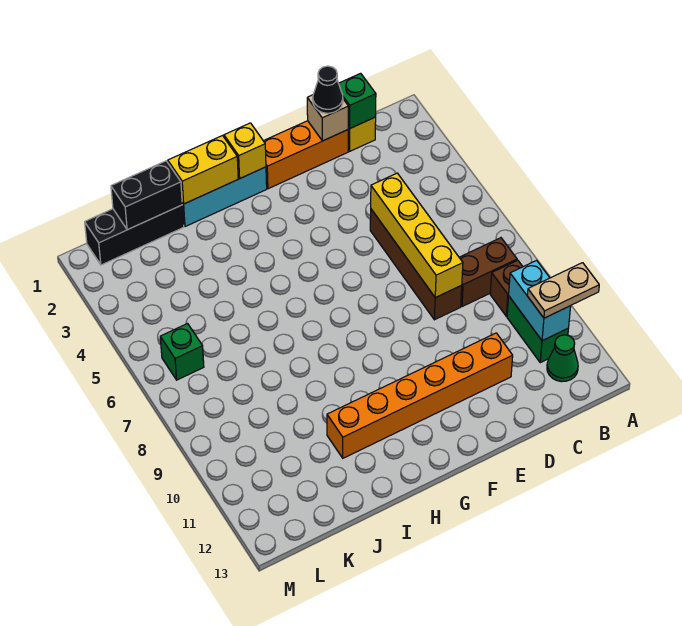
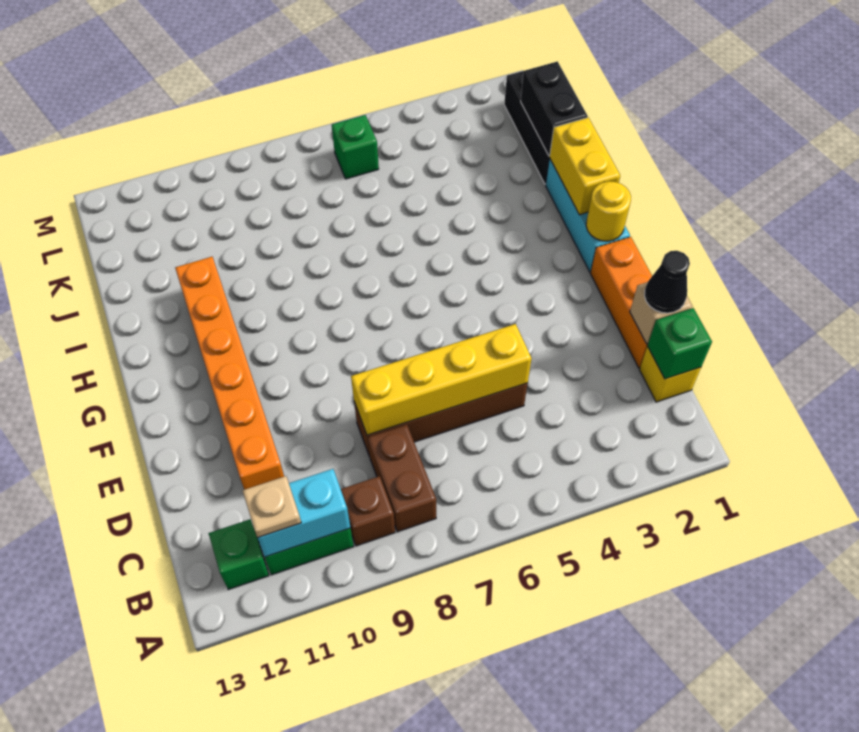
tan 1x2 plate [527,263,599,318] -> tan 1x1 plate [243,476,301,538]
green 1x1 cone [547,335,578,382] -> green 1x1 brick [208,519,269,590]
yellow 1x1 brick [224,123,266,178] -> yellow 1x1 round brick [586,181,631,241]

